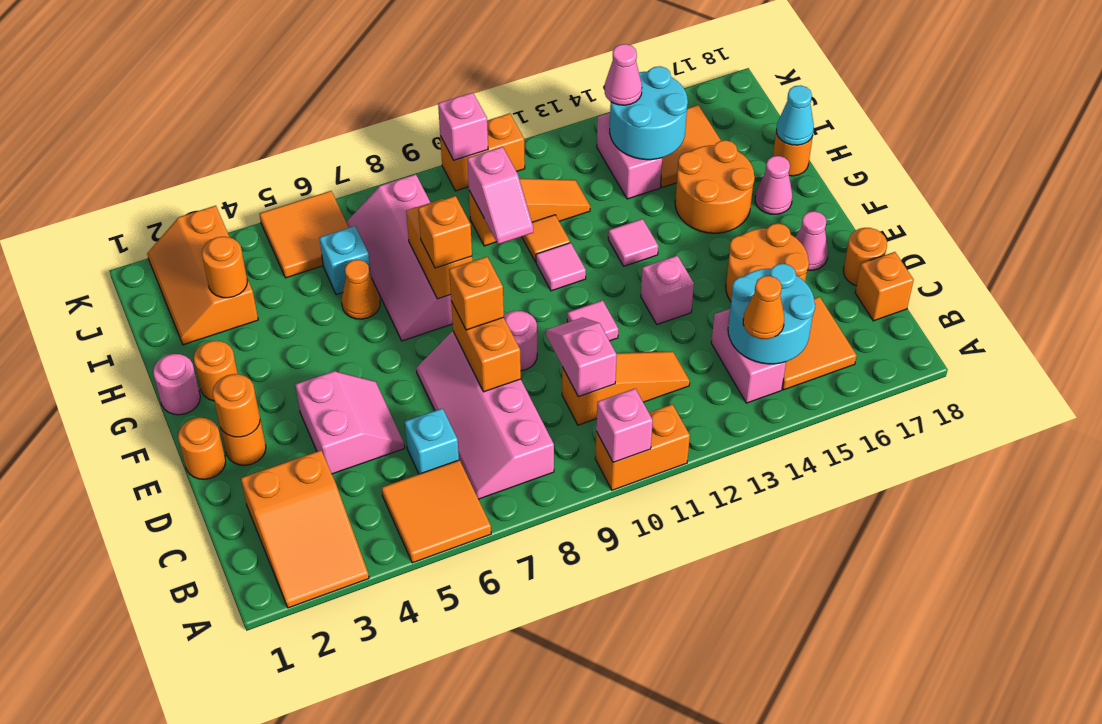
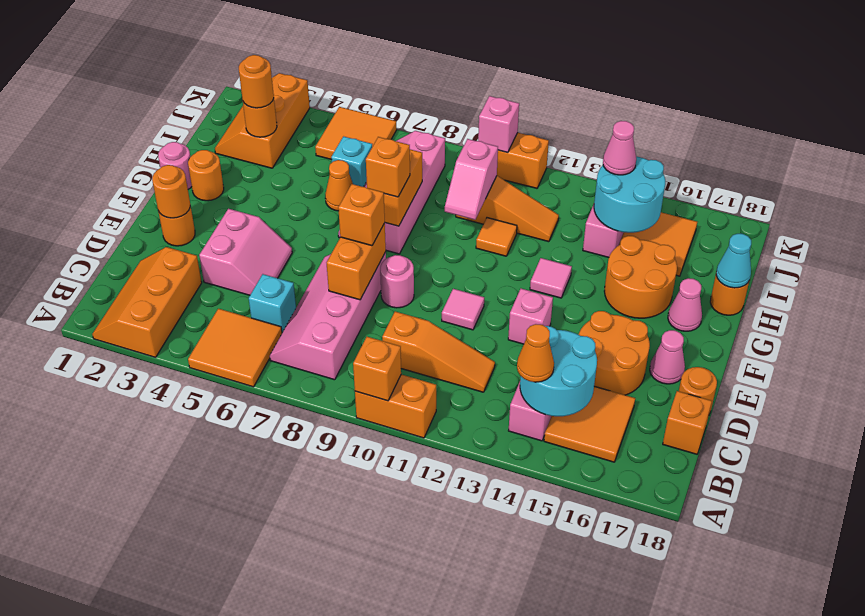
orange 2x3 slope [241,450,369,608] -> orange 2x3 slope turned to [92,247,202,357]
pink 1x1 brick [596,389,653,463] -> orange 1x1 brick [353,337,401,401]
pink 1x2 slope [546,318,617,397] -> none
orange 1x1 round brick [178,418,226,479] -> orange 1x1 round brick moved to [239,55,274,108]
pink 1x1 tile [536,243,586,291] -> none

